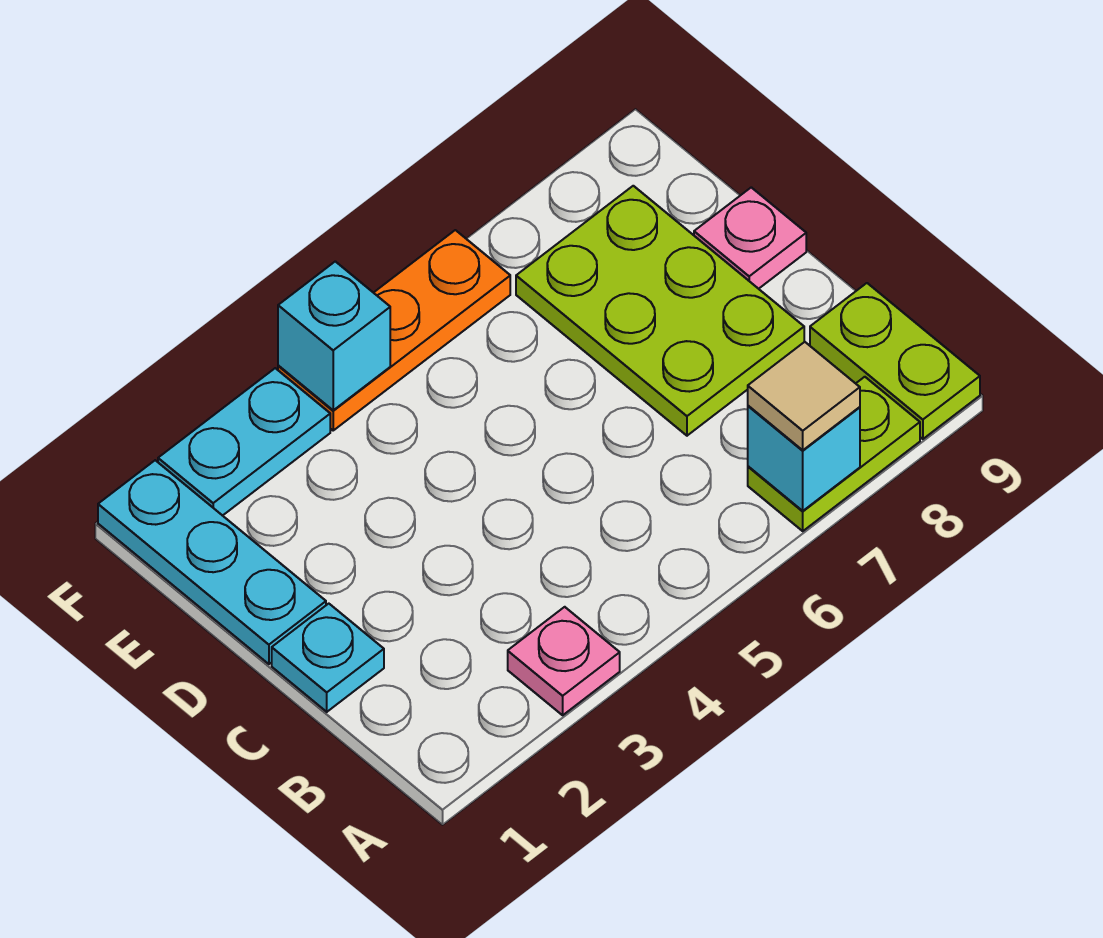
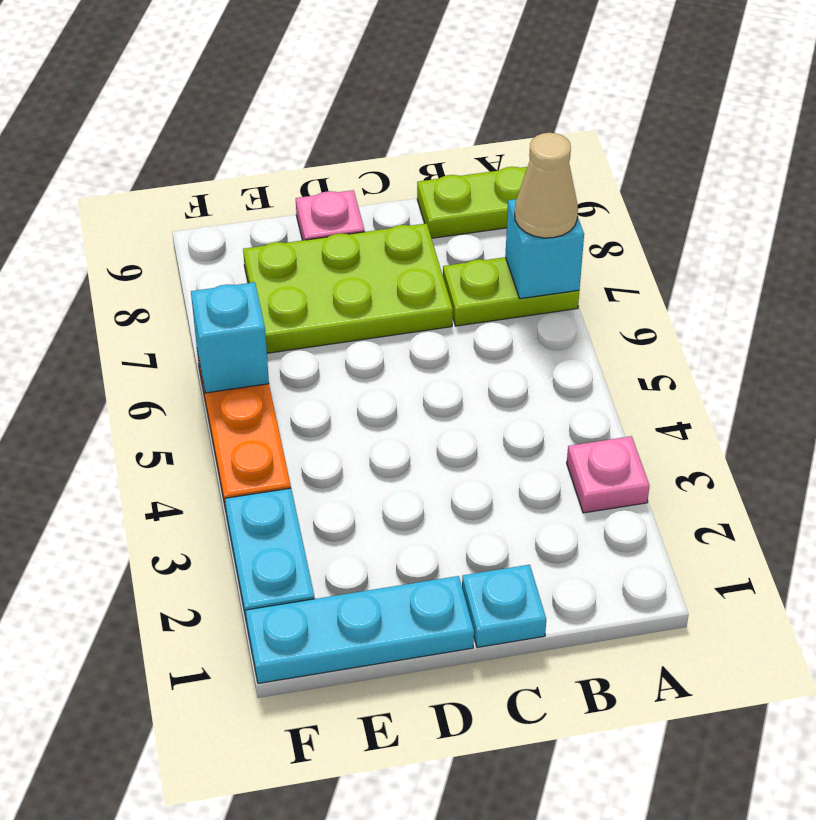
lime 1x2 plate [748,377,920,531] -> lime 1x2 plate turned to [443,257,579,326]
tan 1x1 tile [748,342,860,450] -> tan 1x1 cone [515,133,578,238]
cyan 1x1 brick [278,261,390,410] -> cyan 1x1 brick moved to [191,282,269,393]

